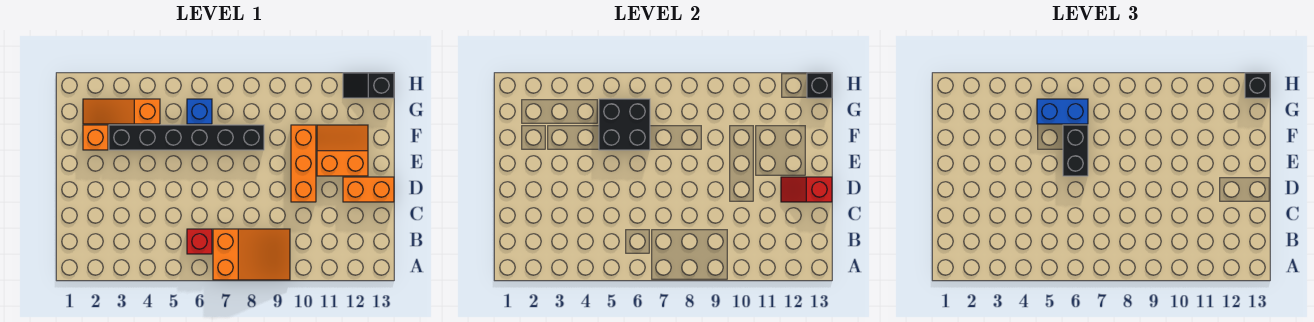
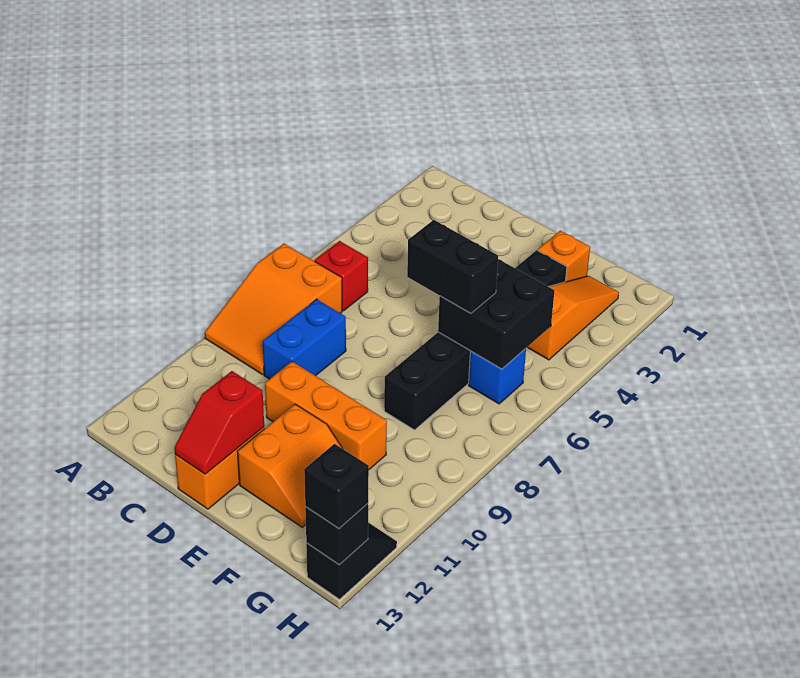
red 1x2 slope [781,177,832,202] -> red 1x2 slope turned to [174,371,264,474]
blue 1x2 brick [1037,99,1088,124] -> blue 1x2 brick moved to [263,299,346,379]

